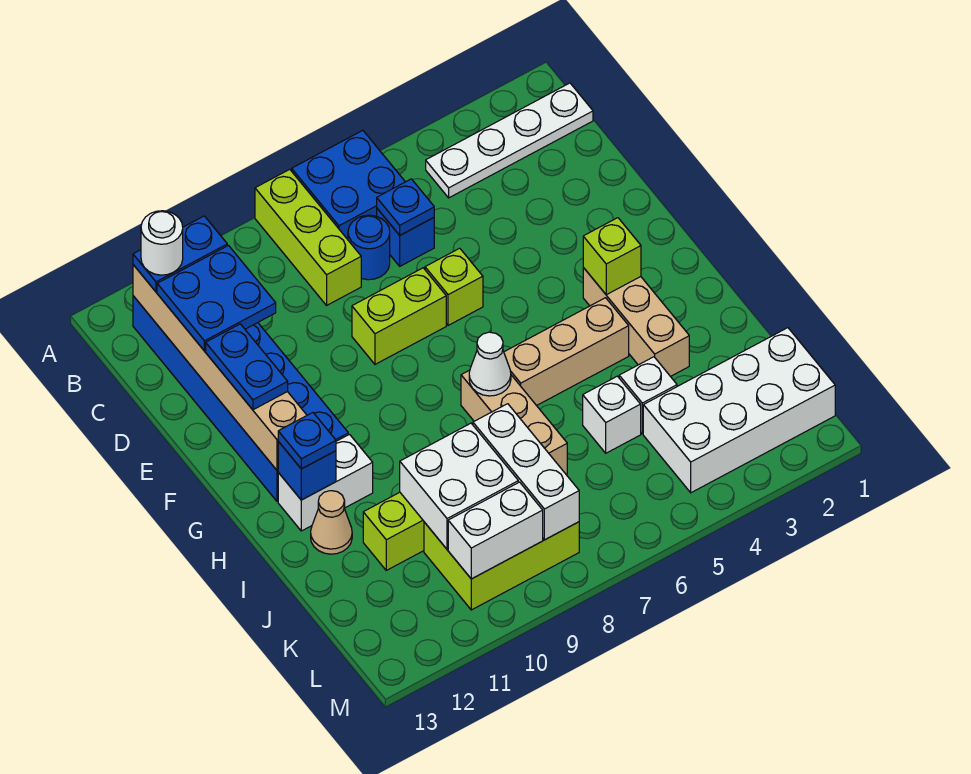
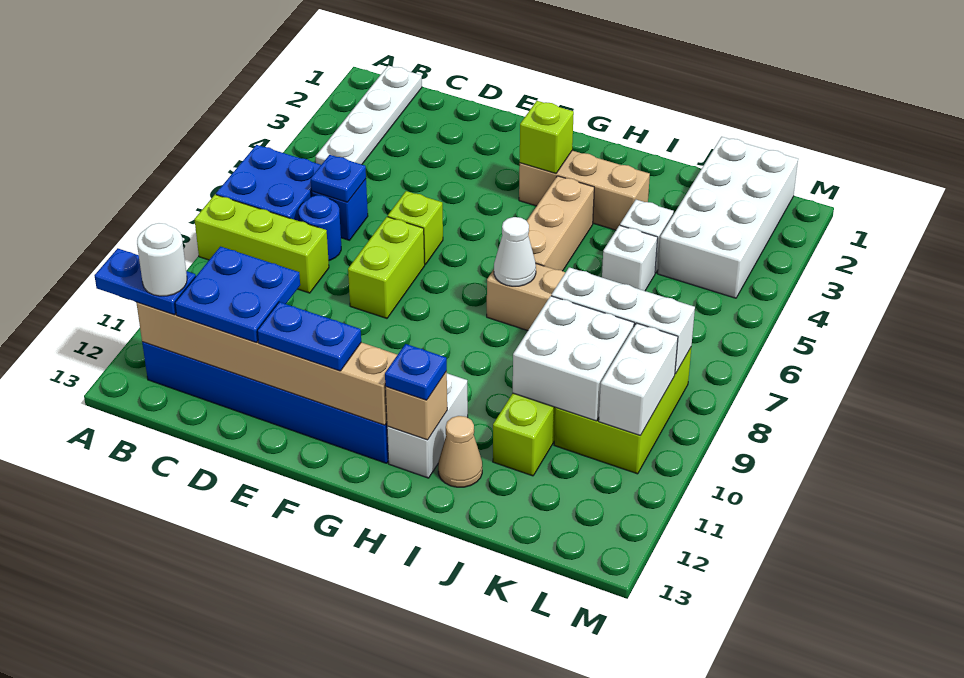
blue 1x2 plate [133,216,227,292] -> blue 1x2 plate turned to [94,248,196,315]
blue 1x1 brick [278,442,336,500] -> tan 1x1 brick [385,371,447,440]

